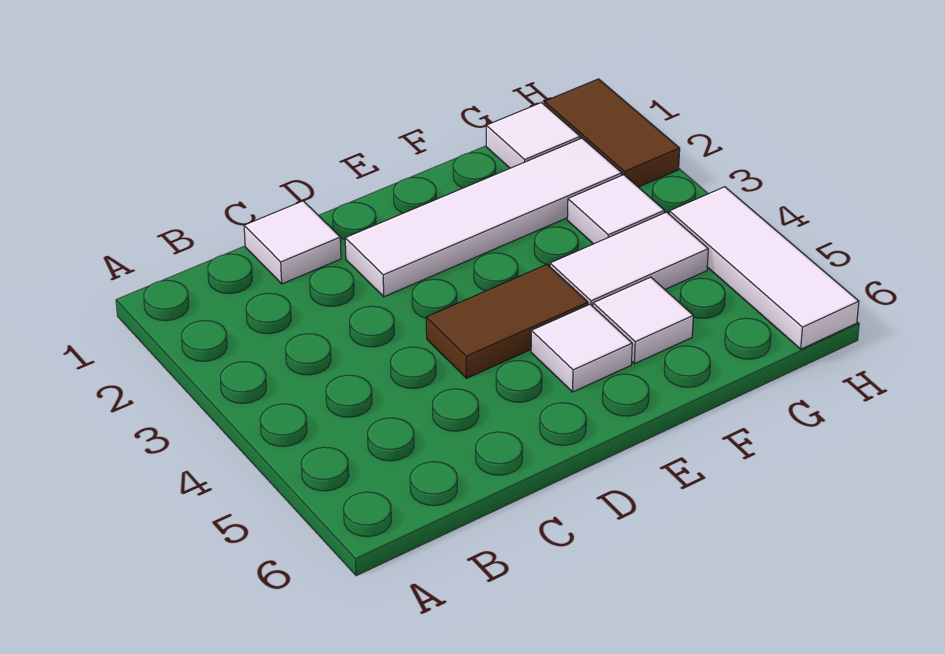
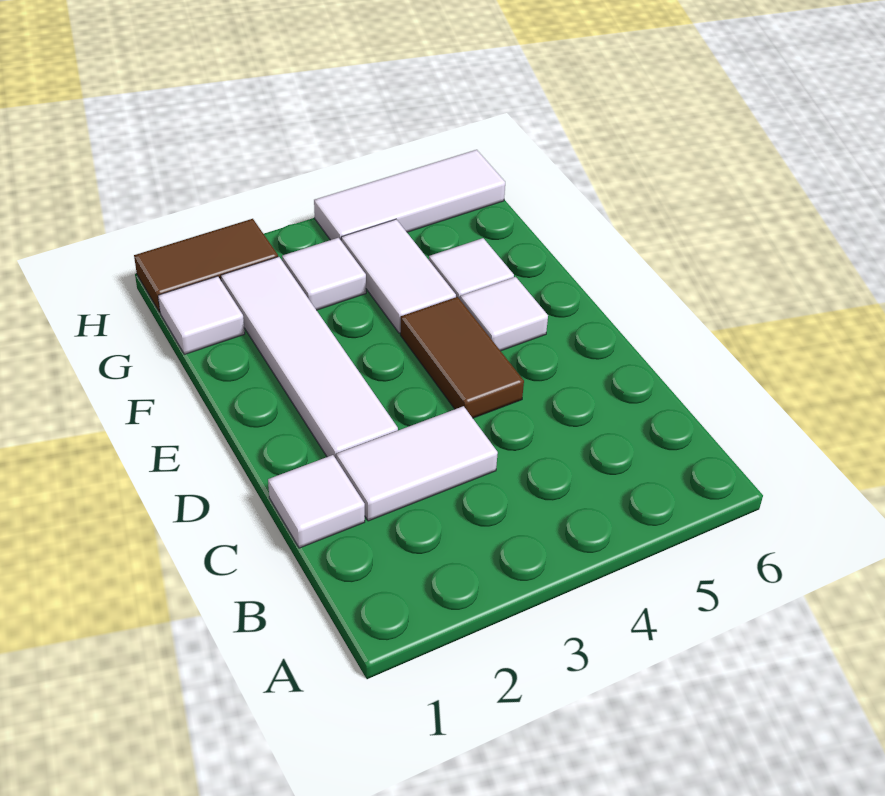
none -> white 1x2 tile [336,406,498,521]

